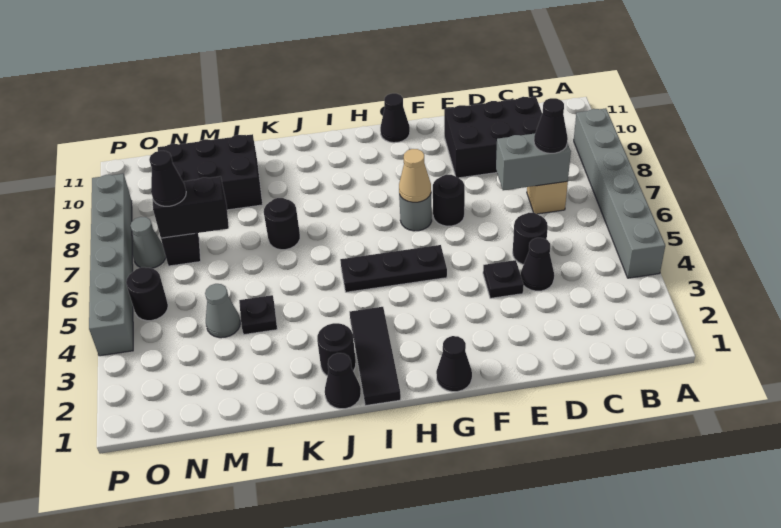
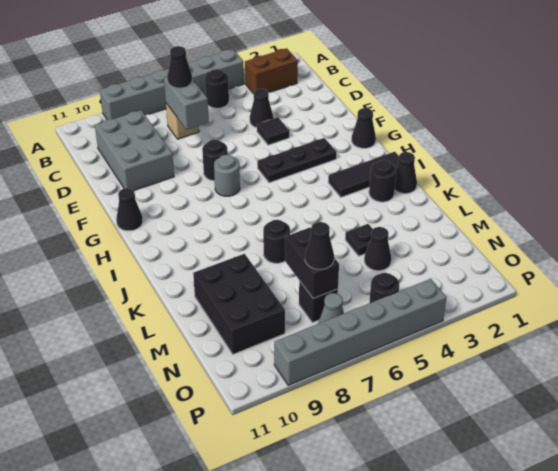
none -> brown 1x2 brick [245,48,298,94]
black 2x3 brick [444,97,542,178] -> grey 2x3 brick [95,110,174,191]
black 1x1 round brick [513,213,548,265] -> black 1x1 round brick moved to [205,69,229,108]
black 1x1 plate [483,260,524,298] -> black 1x1 tile [257,117,289,145]
black 1x3 plate [340,245,447,292] -> black 1x3 plate turned to [257,138,337,183]
tan 1x1 cone [399,149,431,202] -> none
grey 1x1 cone [205,284,240,338] -> black 1x1 cone [364,227,391,271]

